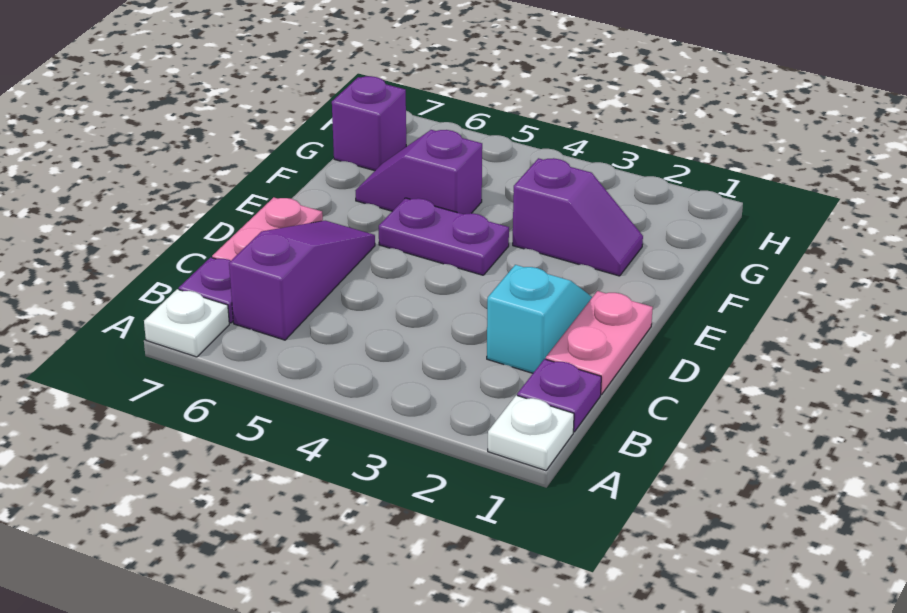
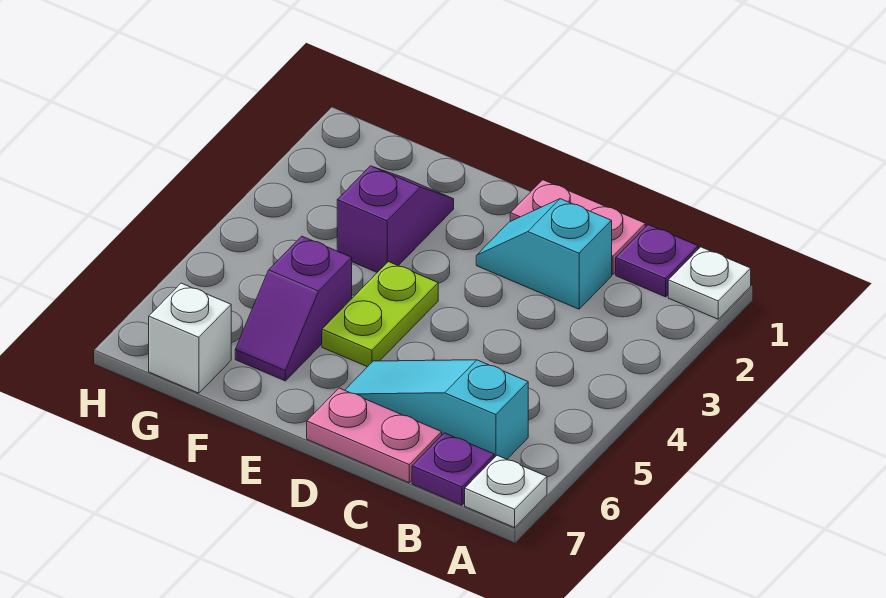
purple 1x3 slope [229,221,375,340] -> cyan 1x3 slope [345,360,528,459]
purple 1x2 plate [379,198,509,275] -> lime 1x2 plate [322,262,438,367]
purple 1x1 brick [332,76,406,171] -> white 1x1 brick [149,283,231,393]

